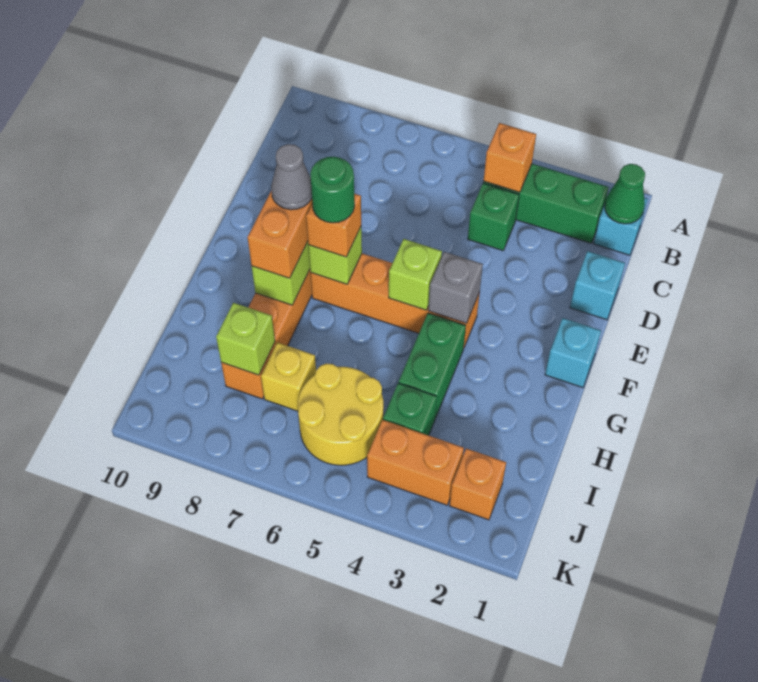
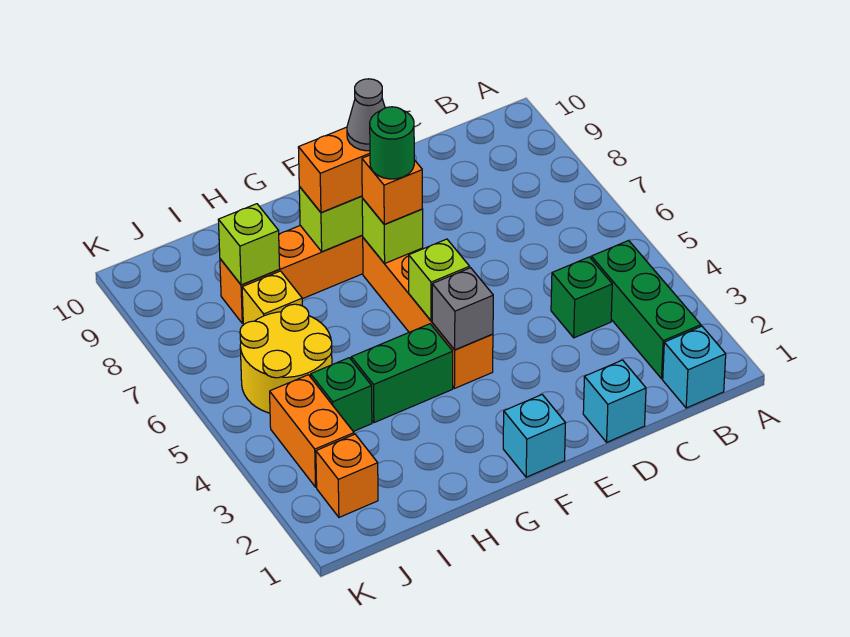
green 1x1 cone [605,164,645,224] -> none
orange 1x1 brick [484,123,536,192] -> none

